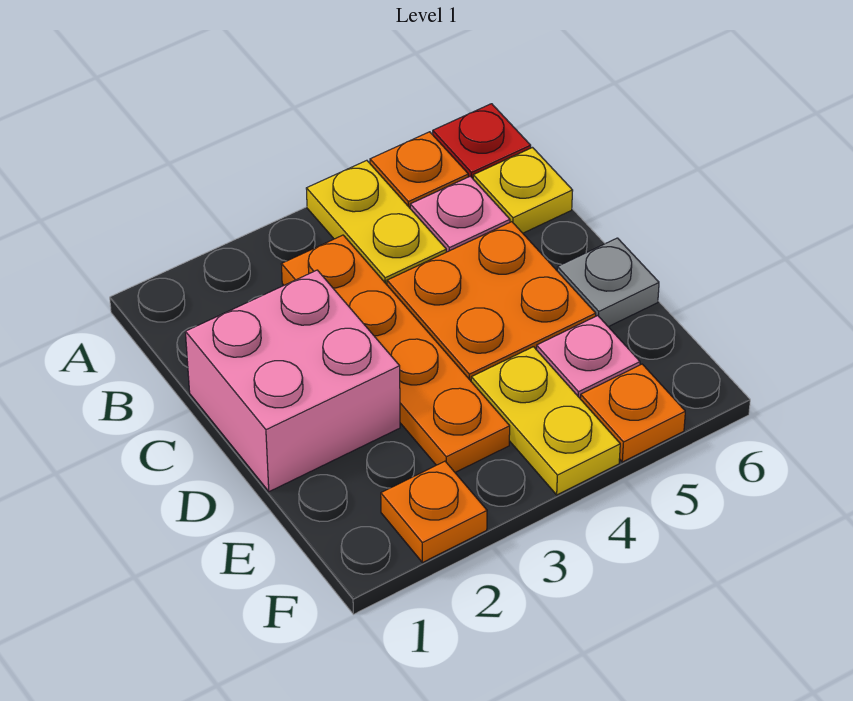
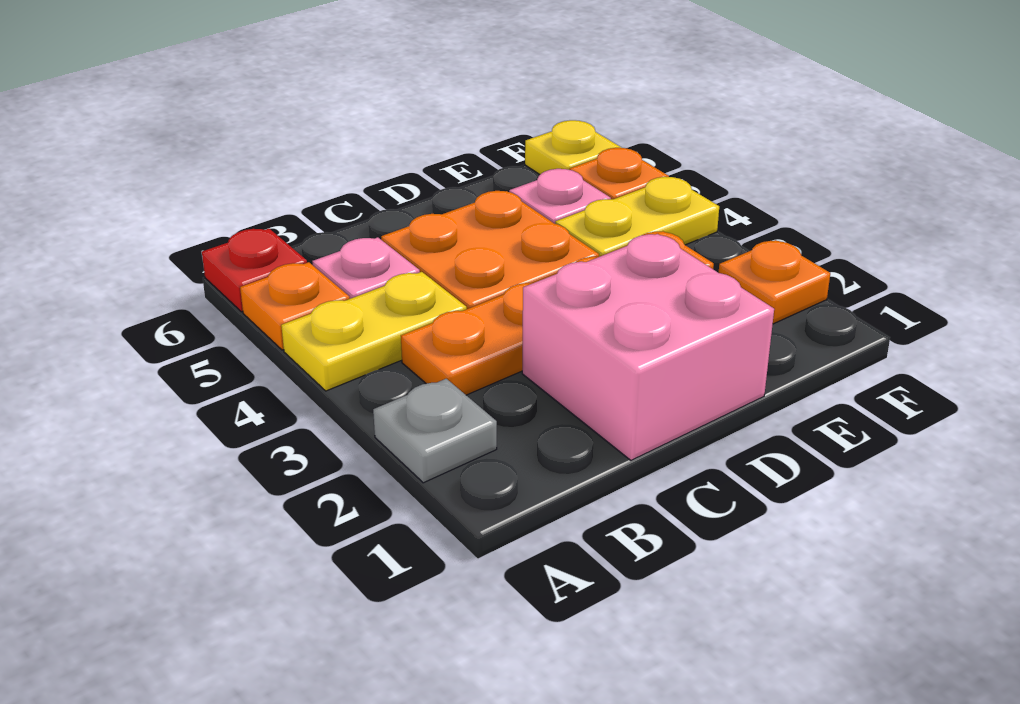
yellow 1x1 plate [473,148,573,233] -> yellow 1x1 plate moved to [525,120,621,175]
grey 1x1 plate [557,238,659,327] -> grey 1x1 plate moved to [373,379,497,483]

